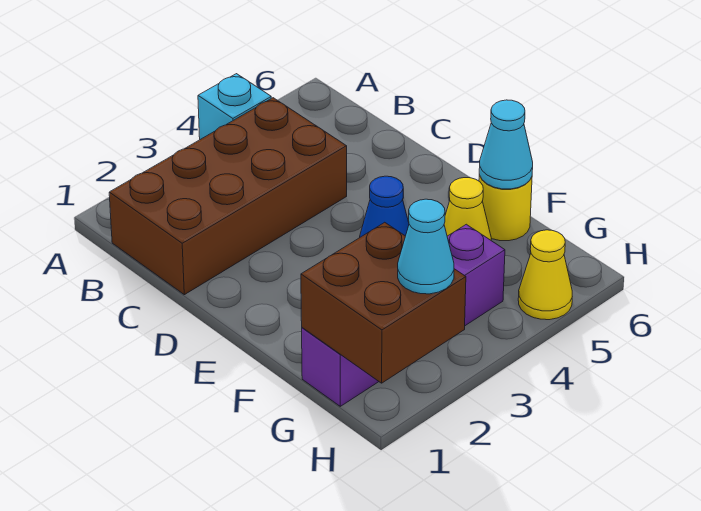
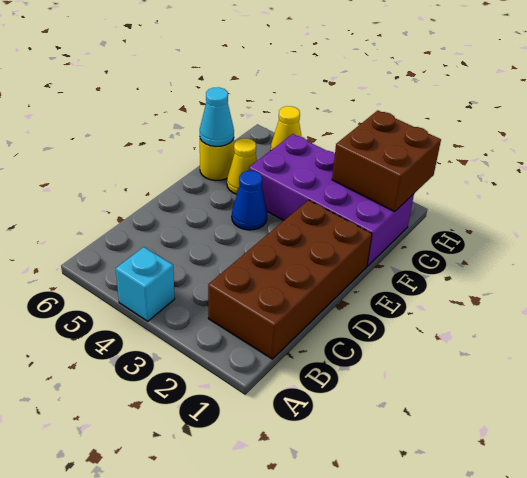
brown 2x4 brick [109,98,347,295] -> brown 2x4 brick turned to [208,200,372,359]
purple 1x4 brick [302,224,505,406] -> purple 2x4 brick [249,134,414,266]
cyan 1x1 cone [398,199,454,294] -> none

